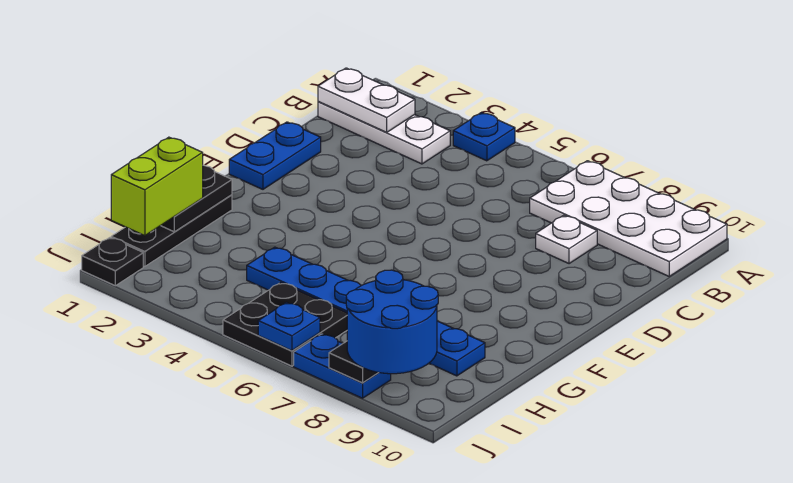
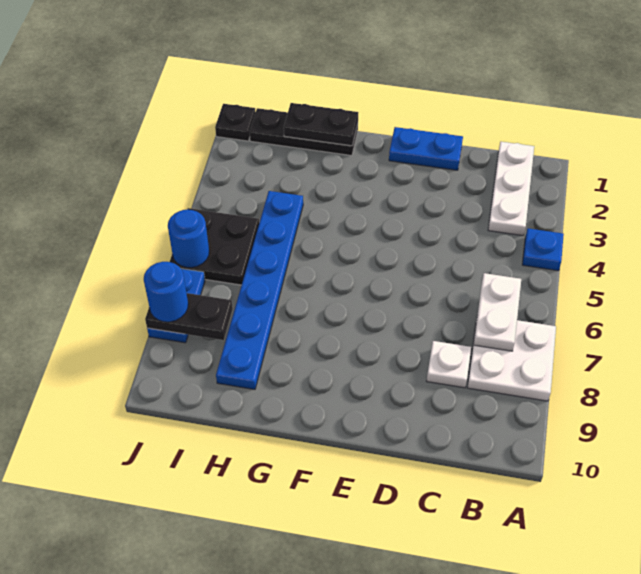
white 2x4 plate [530,161,727,276] -> white 2x2 plate [467,320,556,401]
white 1x2 plate [318,68,415,132] -> white 1x2 plate moved to [474,273,521,351]
lime 1x2 brick [111,137,203,236] -> none
blue 2x2 round brick [346,270,438,374] -> blue 1x1 round brick [144,262,188,322]
blue 1x1 plate [258,302,320,351] -> blue 1x1 round brick [168,210,209,268]

